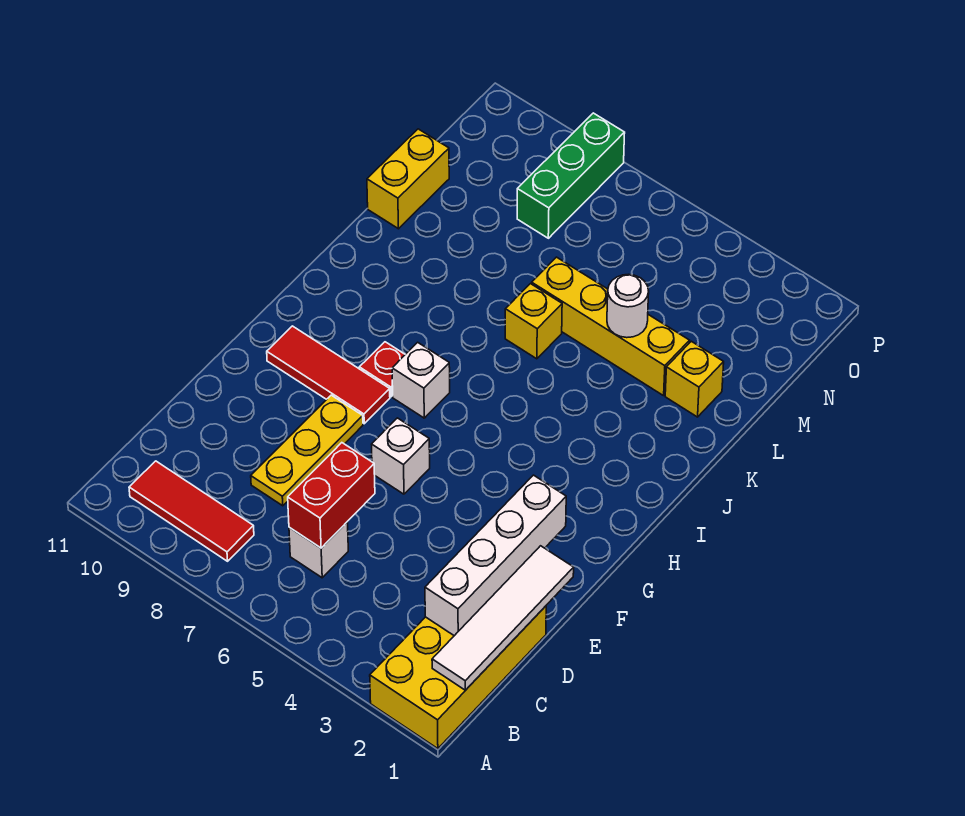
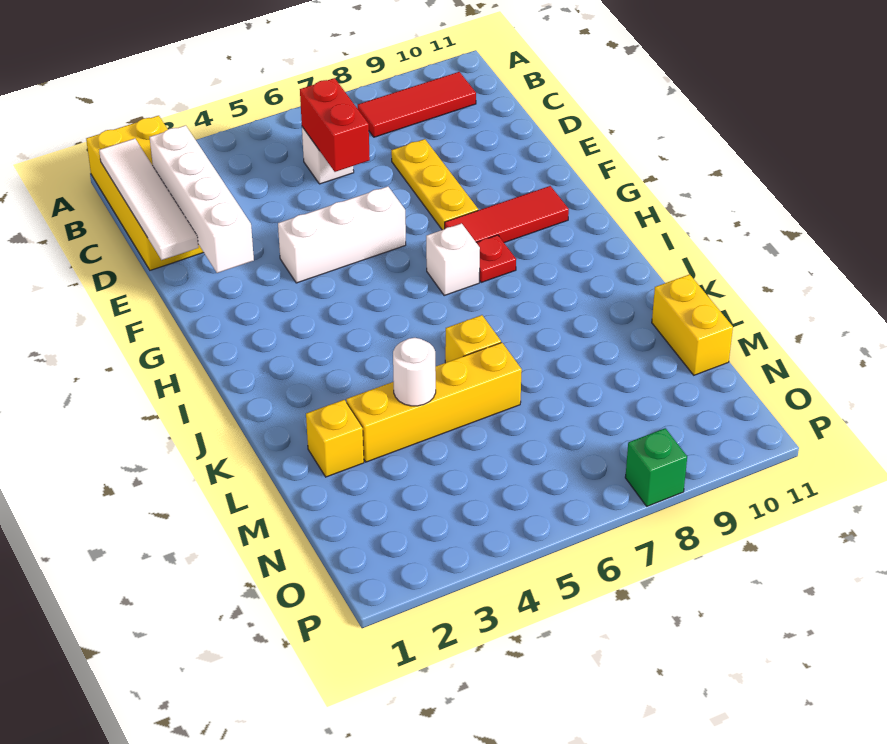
white 1x1 brick [372,418,430,494] -> white 1x3 brick [278,186,406,283]
green 1x3 brick [517,113,625,238] -> green 1x1 brick [625,428,687,506]

